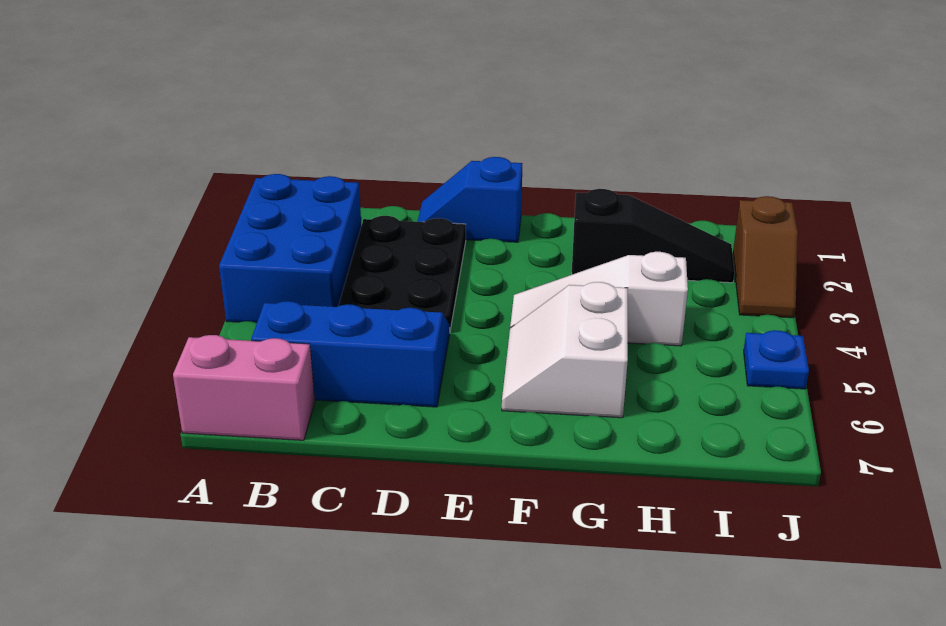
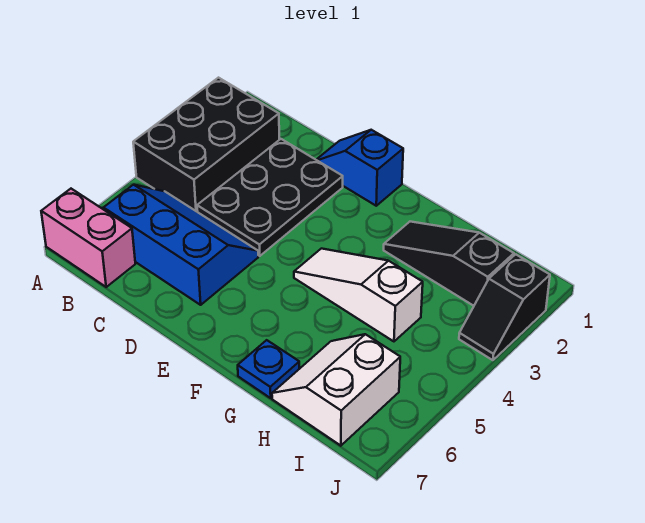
blue 2x3 brick [219,174,361,323] -> black 2x3 brick [133,78,279,212]
white 2x2 slope [502,282,628,418] -> white 2x2 slope moved to [272,334,400,446]
black 1x3 slope [572,189,735,283] -> black 1x3 slope turned to [384,222,514,306]
brown 1x2 slope [733,196,798,318] -> black 1x2 slope [459,254,550,360]
blue 1x1 plate [744,330,809,389] -> blue 1x1 plate moved to [238,340,299,398]

